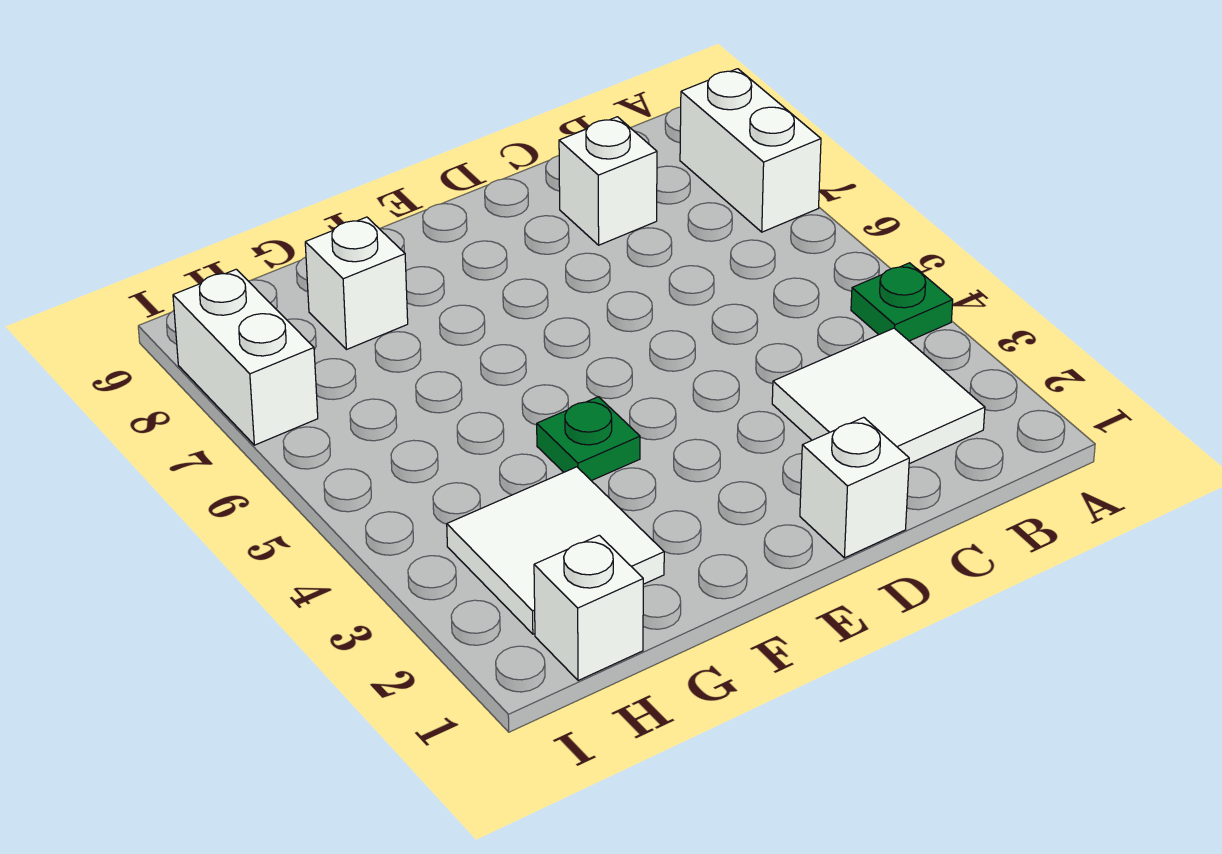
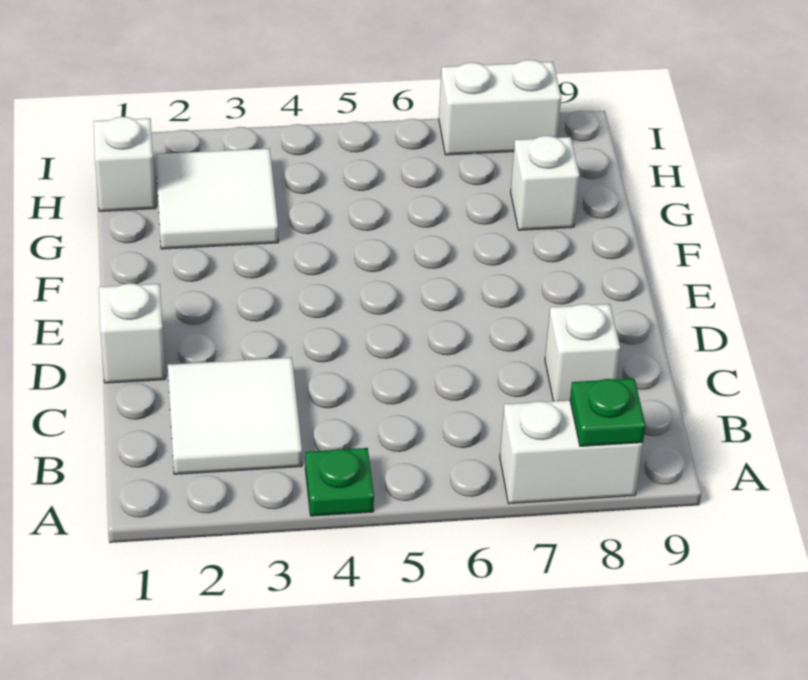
green 1x1 plate [537,397,640,481] -> green 1x1 plate moved to [570,378,646,446]

